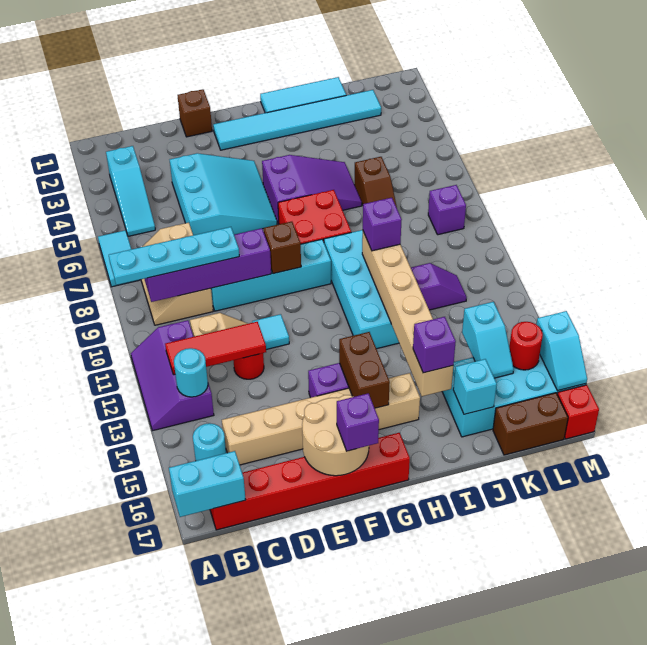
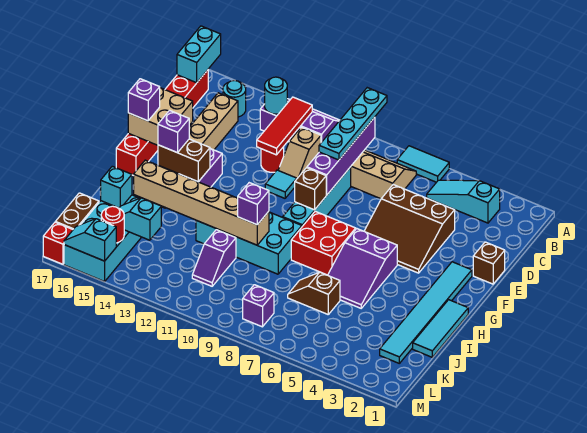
cyan 3x3 slope [170,153,277,235] -> brown 3x3 slope [365,185,455,273]
tan 2x2 round brick [302,395,369,476] -> tan 2x2 brick [128,88,193,145]
purple 1x1 brick [413,317,456,373] -> purple 1x1 brick moved to [158,110,189,153]

